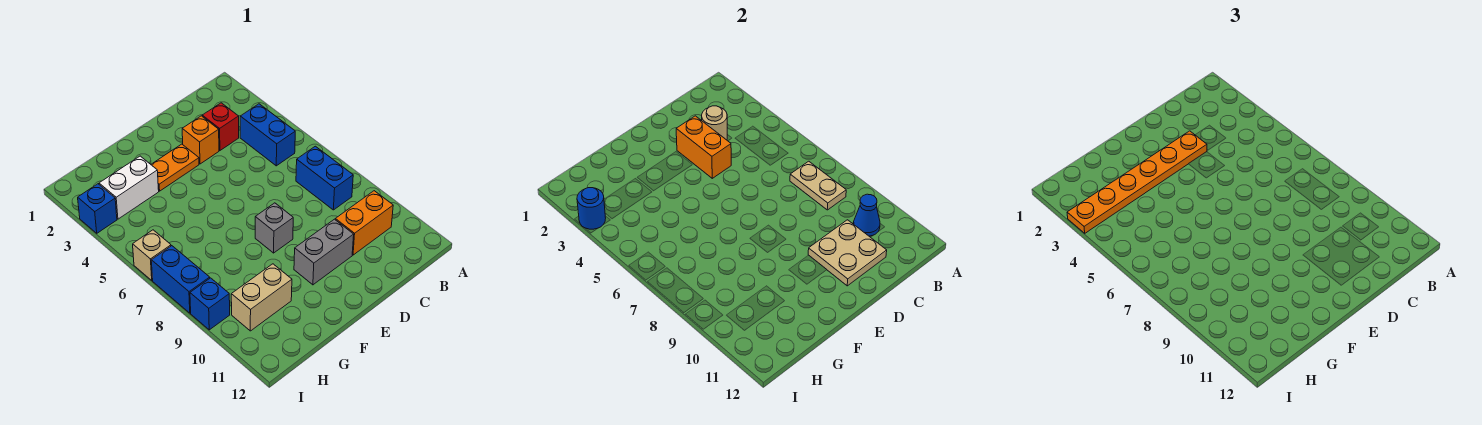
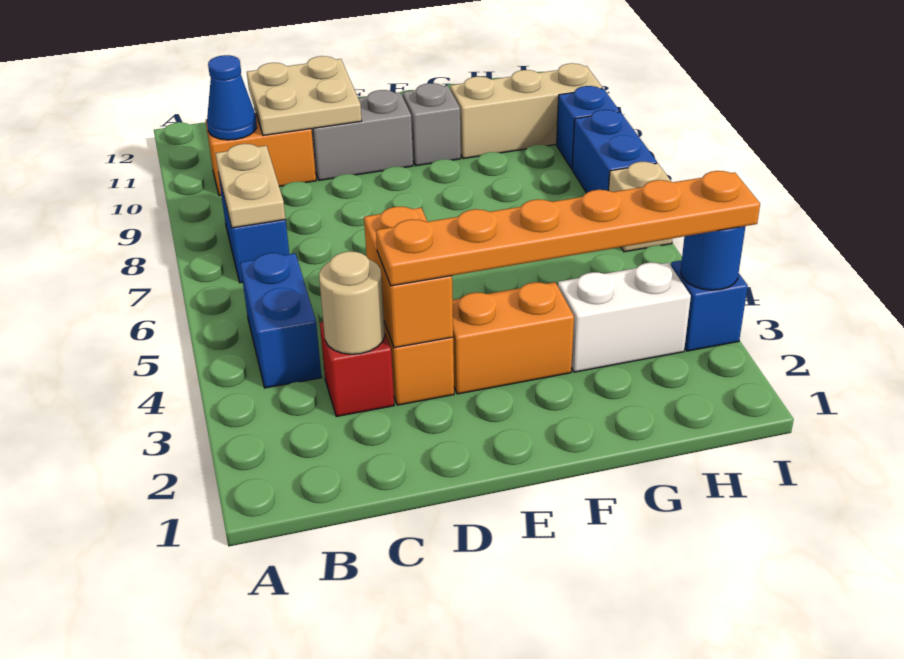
orange 1x2 plate [151,144,199,191] -> orange 1x2 brick [453,282,574,394]
grey 1x1 brick [255,203,293,253] -> grey 1x1 brick moved to [403,83,461,166]
tan 1x2 brick [231,264,292,331] -> tan 1x3 brick [450,63,602,159]

